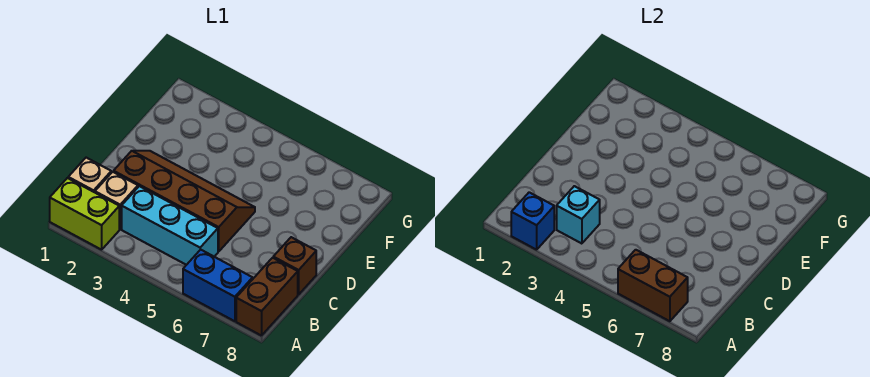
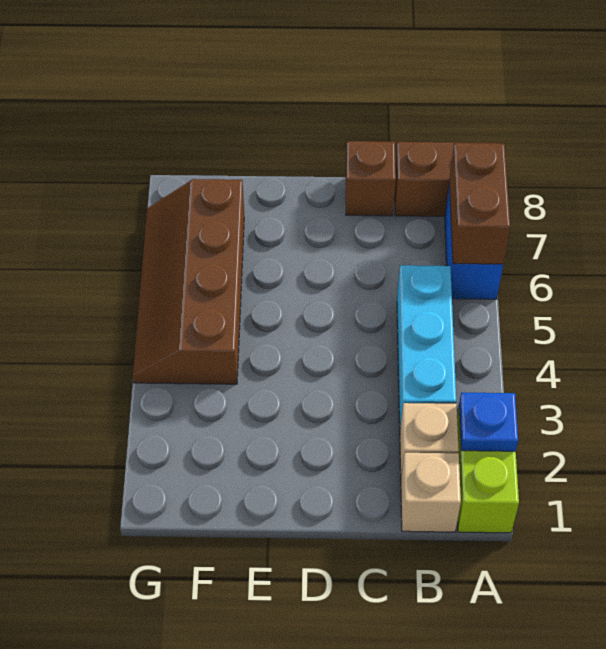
blue 1x1 brick [511,192,554,250] -> blue 1x1 plate [459,393,518,451]
cyan 1x1 brick [557,186,600,244] -> none
brown 2x4 slope [114,151,255,252] -> brown 2x4 slope moved to [133,179,244,384]

